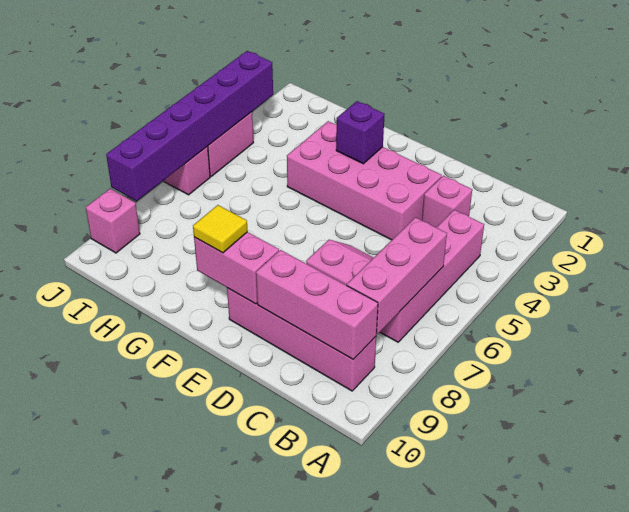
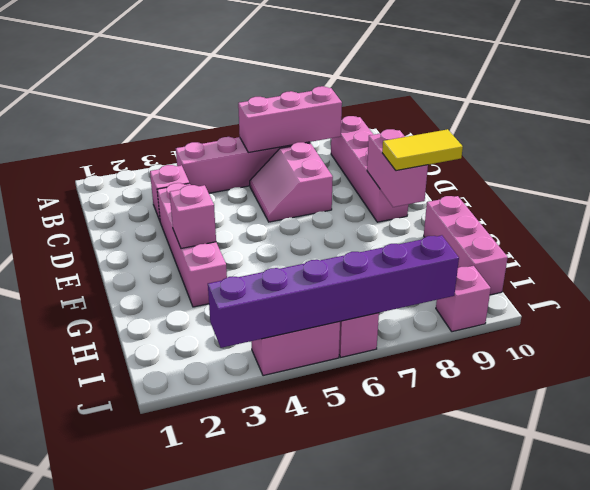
pink 1x3 brick [256,250,378,359] -> pink 1x3 brick moved to [424,196,508,295]
pink 2x4 brick [287,121,442,240] -> pink 1x4 brick [157,183,227,307]
purple 1x1 brick [336,101,385,164] -> pink 1x1 brick [170,185,216,249]
yellow 1x1 tile [193,205,248,253] -> yellow 1x2 tile [382,129,463,171]

